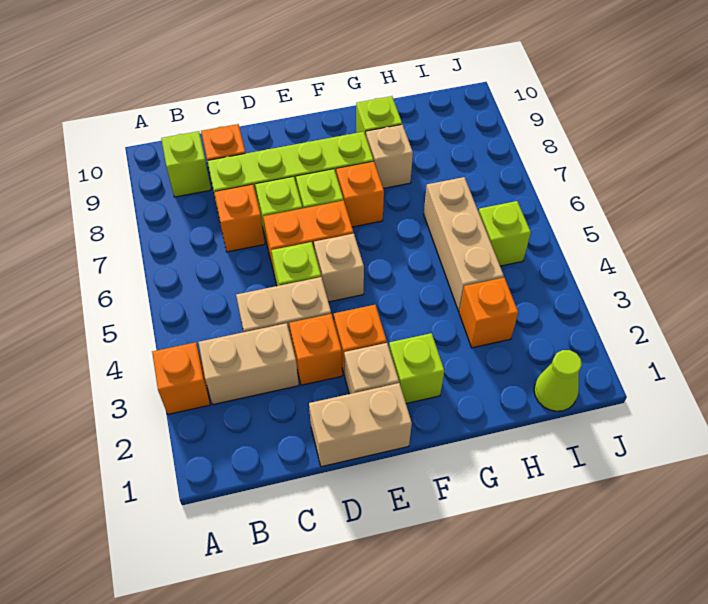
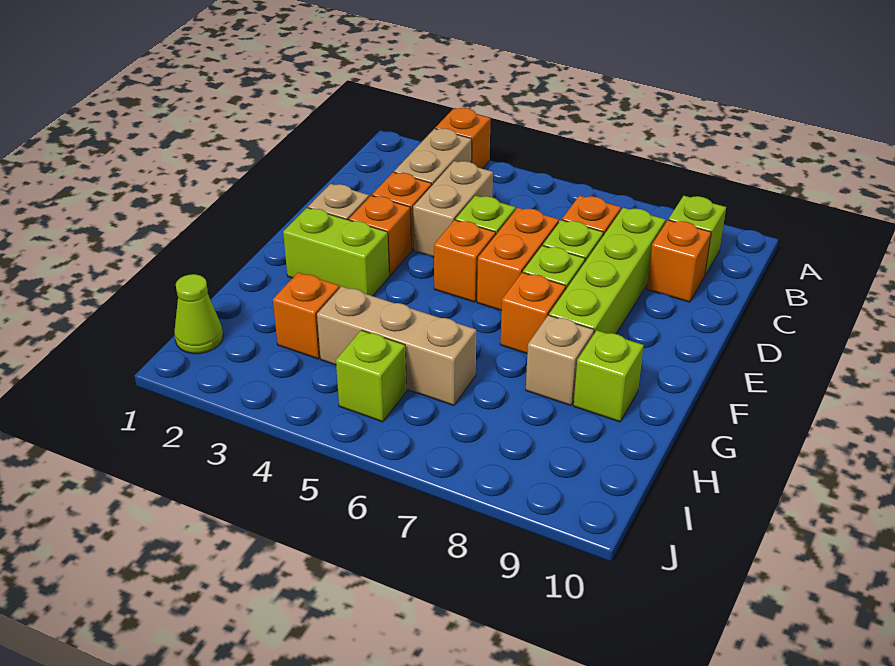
tan 1x2 brick [309,383,412,467] -> none
tan 1x1 brick [314,234,364,302] -> orange 1x1 brick [434,220,496,302]
lime 1x1 brick [389,333,444,403] -> lime 1x2 brick [283,208,389,296]

